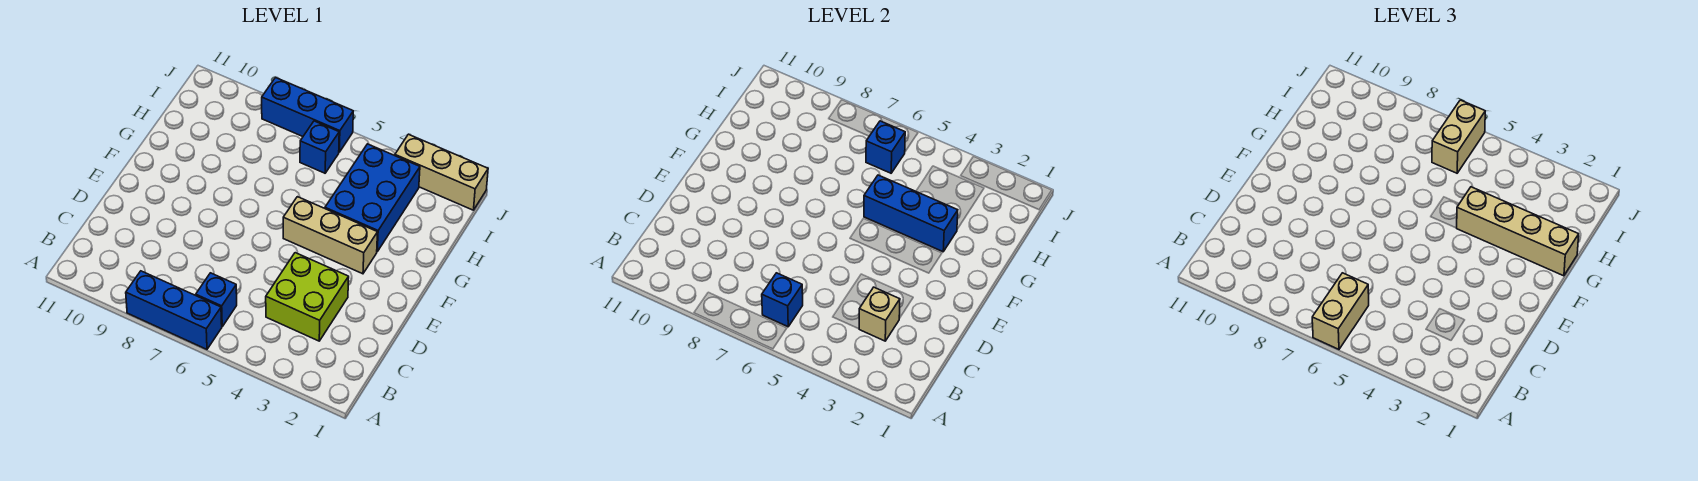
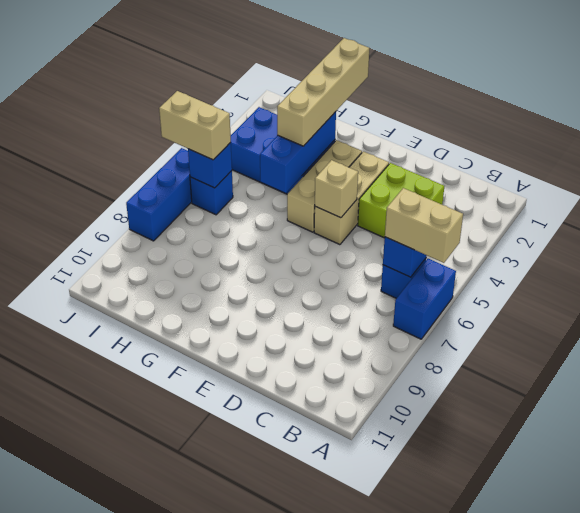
blue 1x3 brick [126,271,222,349] -> blue 1x2 brick [393,259,456,339]
tan 1x1 brick [859,287,900,341] -> tan 1x1 brick moved to [315,160,358,218]
tan 1x3 brick [395,134,488,210] -> tan 1x3 brick moved to [314,151,389,245]

